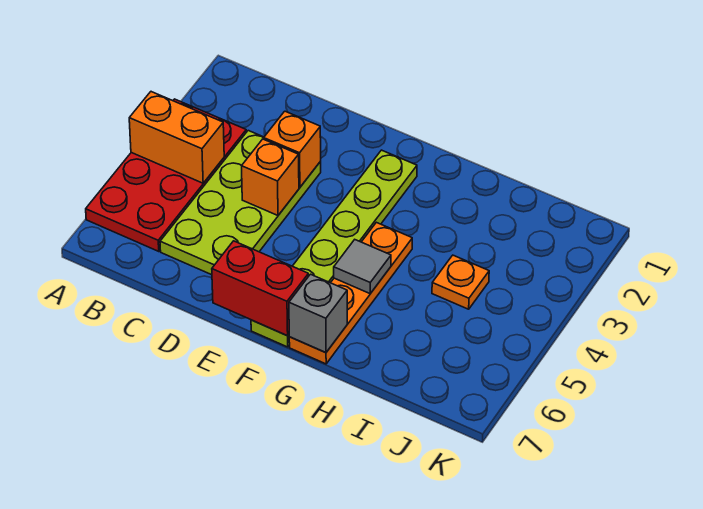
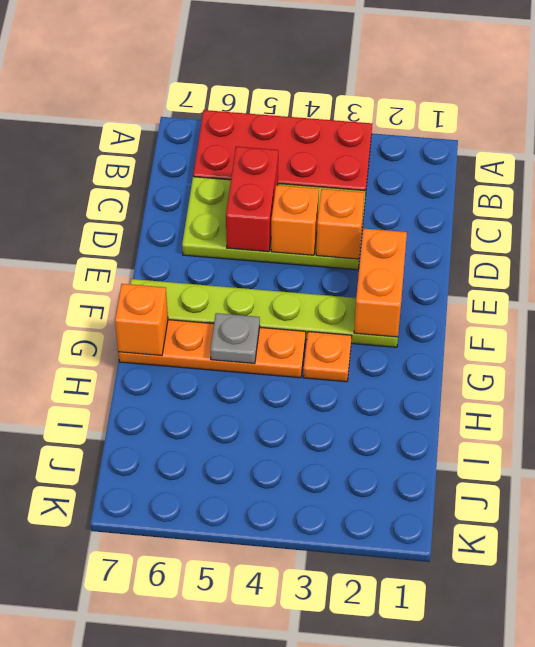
orange 1x2 brick [129,92,224,183] -> orange 1x2 brick moved to [354,228,407,337]
red 1x2 brick [212,241,308,336] -> red 1x2 brick moved to [226,147,278,252]
grey 1x1 tile [334,240,391,294] -> grey 1x1 plate [210,313,260,364]
grey 1x1 brick [289,274,347,353] -> orange 1x1 brick [115,284,168,356]
orange 1x1 plate [432,255,489,309] -> orange 1x1 plate moved to [303,332,352,382]

